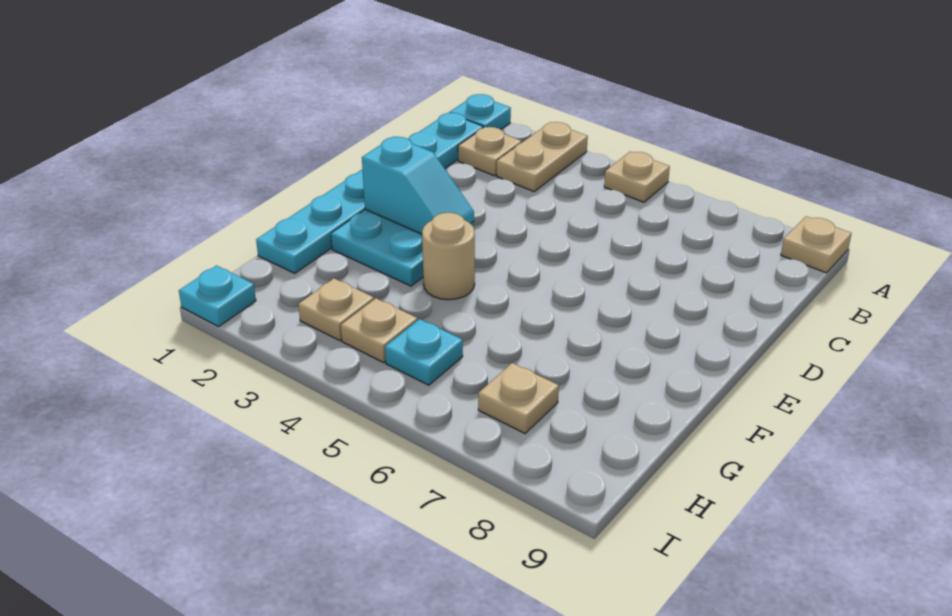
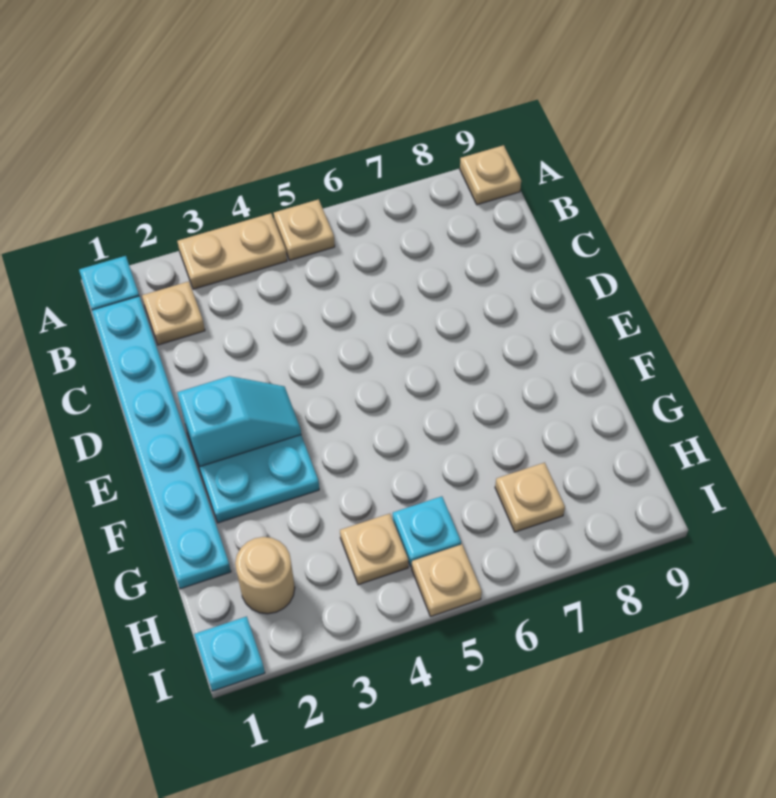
tan 1x2 plate [497,122,588,191] -> tan 1x2 plate turned to [177,213,287,289]
tan 1x1 round brick [422,213,475,300] -> tan 1x1 round brick moved to [235,537,295,614]
tan 1x1 plate [298,278,374,341] -> tan 1x1 plate moved to [412,544,482,617]

